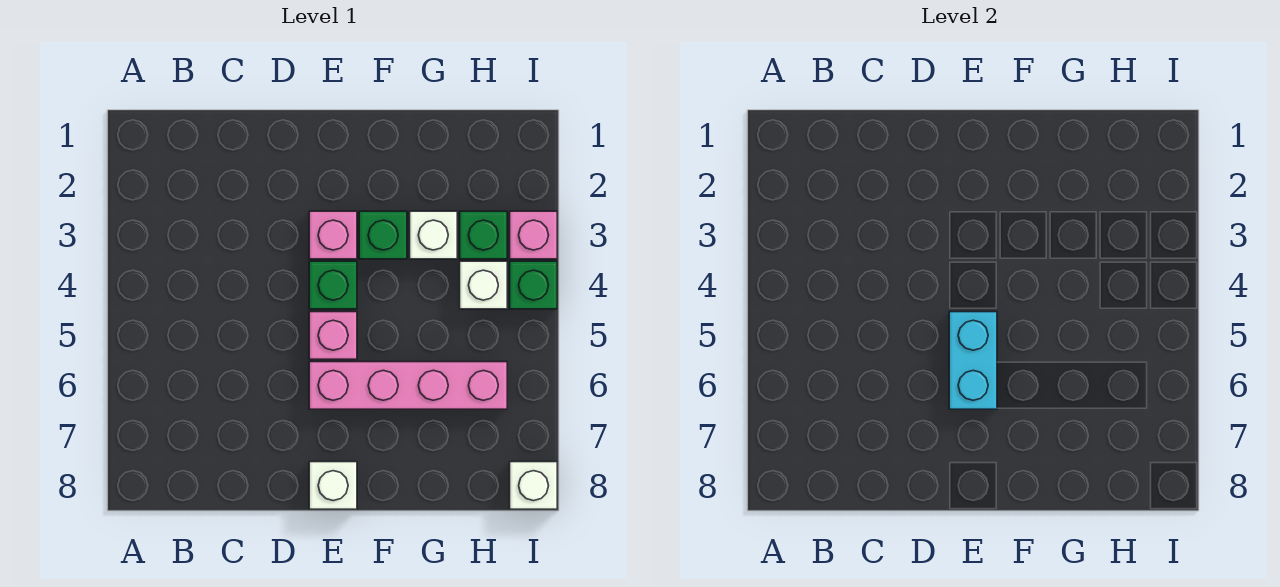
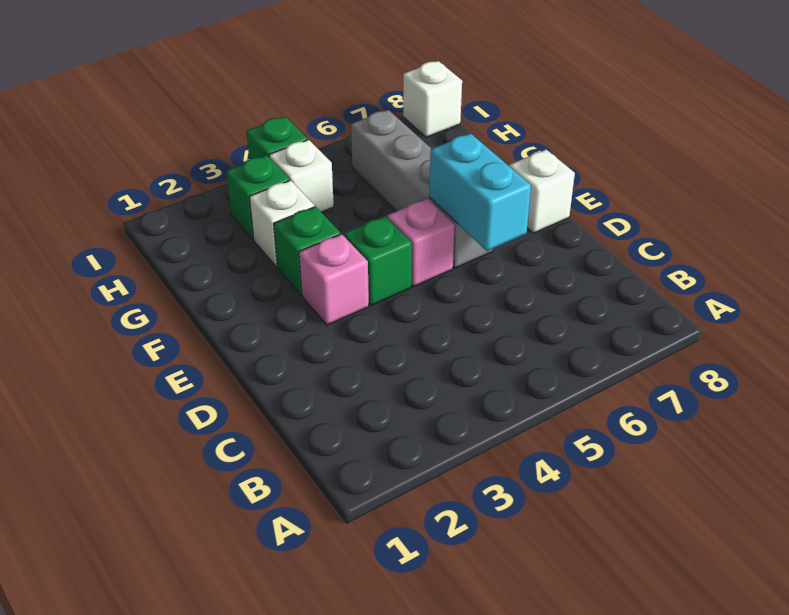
cyan 1x2 brick [949,312,997,409] -> cyan 1x2 brick turned to [429,133,531,251]
pink 1x4 brick [309,362,507,409] -> grey 1x4 brick [351,110,493,268]
pink 1x1 brick [510,211,557,259] -> none

